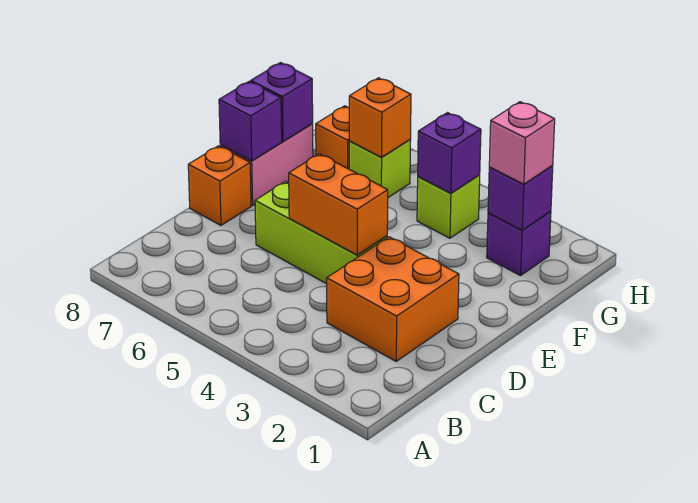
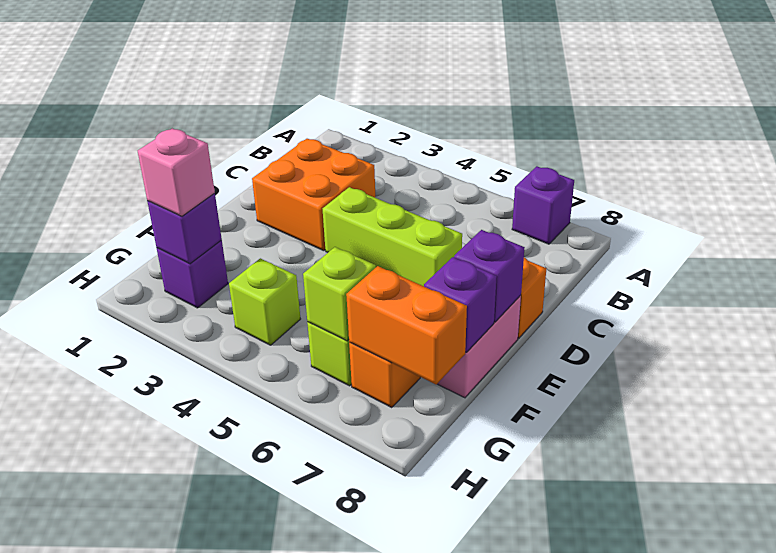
orange 1x2 brick [289,154,388,255] -> orange 1x2 brick moved to [346,266,467,384]
purple 1x1 brick [418,113,481,193] -> purple 1x1 brick moved to [512,166,574,244]
orange 1x1 brick [349,78,411,157] -> lime 1x1 brick [303,247,376,341]

